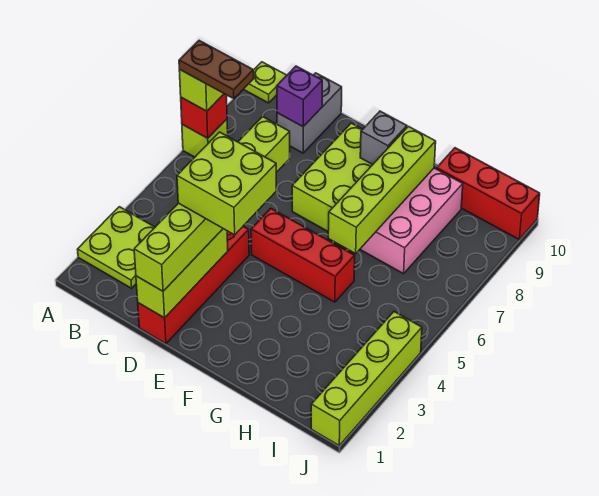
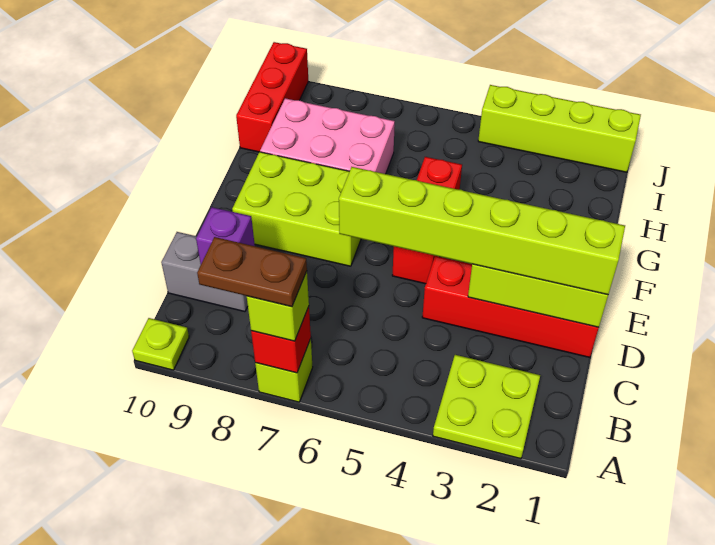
brown 1x2 plate [179,40,254,99] -> brown 1x2 plate turned to [197,237,307,307]
lime 2x2 brick [177,132,277,235] -> none
grey 1x1 brick [360,111,407,165] -> none
lime 1x4 brick [328,127,436,254] -> none

